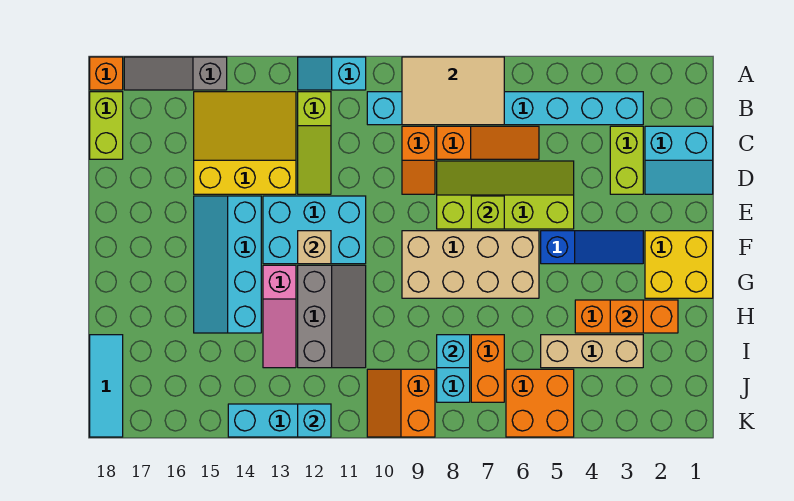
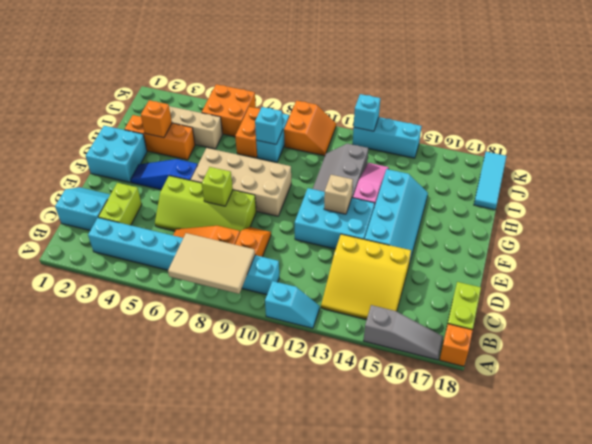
lime 1x3 slope [298,92,331,194] -> none
yellow 2x2 brick [645,231,713,298] -> cyan 2x2 brick [86,126,147,182]

